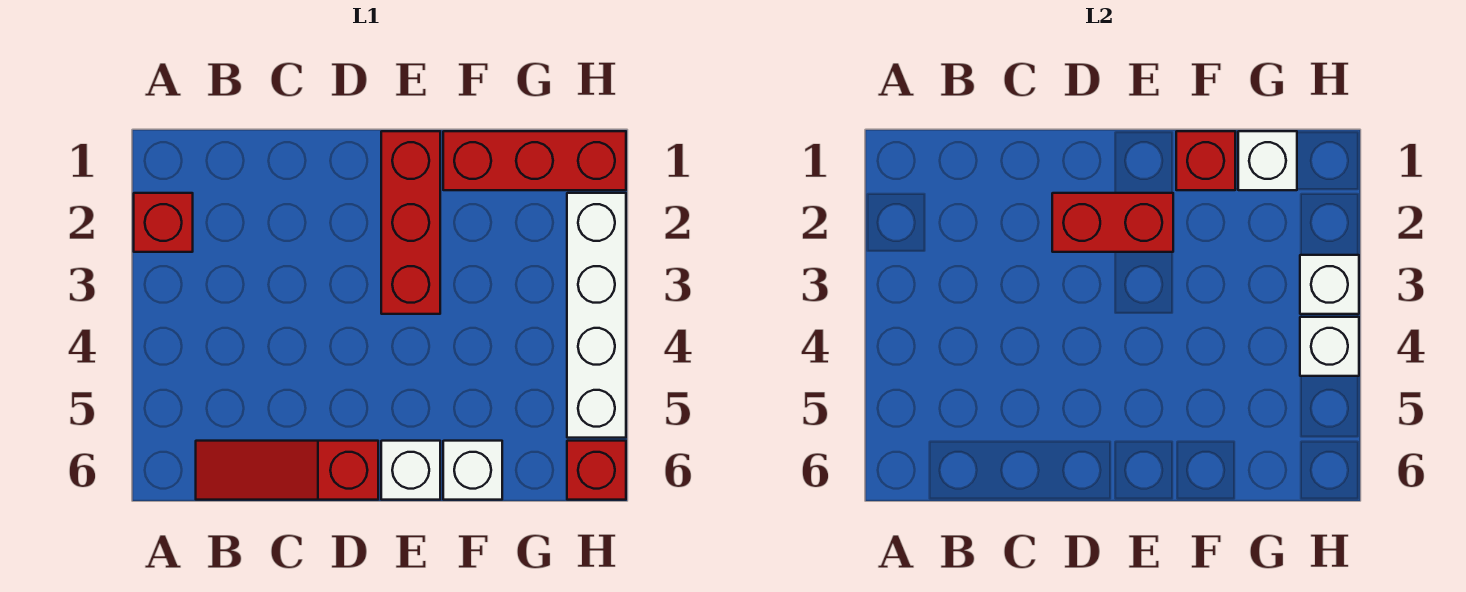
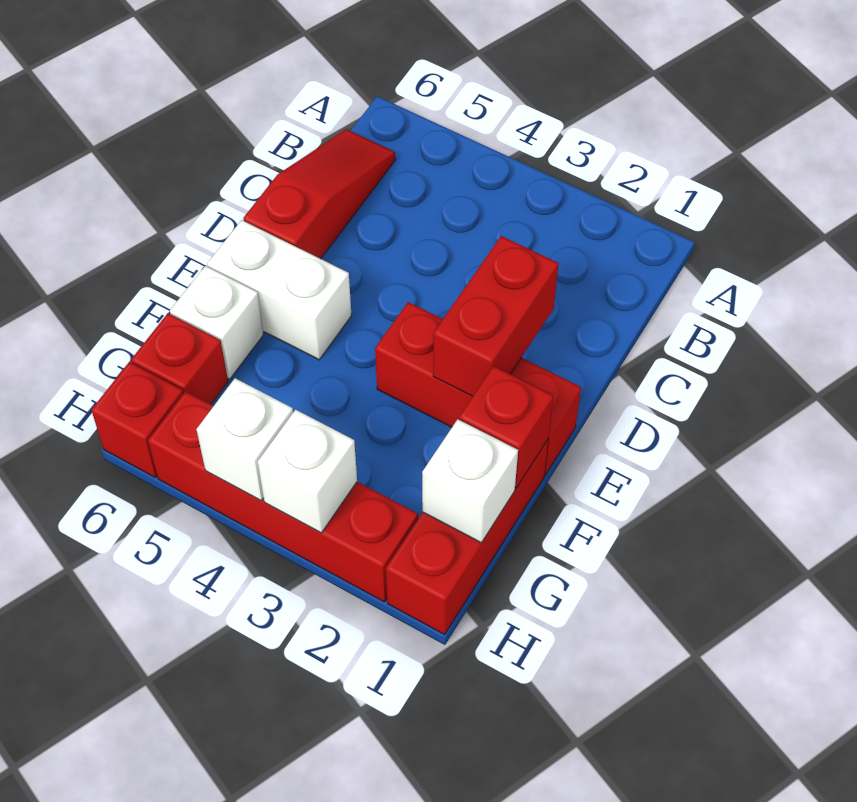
red 1x1 brick [134,193,193,252] -> red 1x1 brick moved to [131,313,228,404]
white 1x1 brick [381,441,440,500] -> white 1x2 brick [207,220,352,360]
white 1x4 brick [567,193,626,438] -> red 1x4 brick [148,391,418,602]

